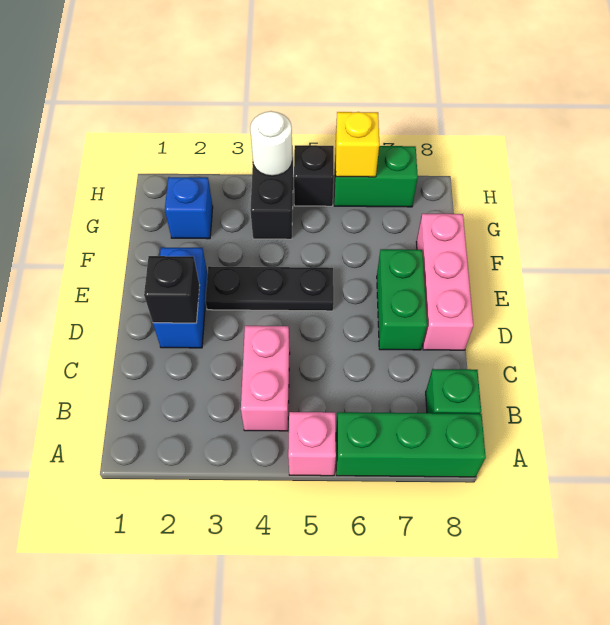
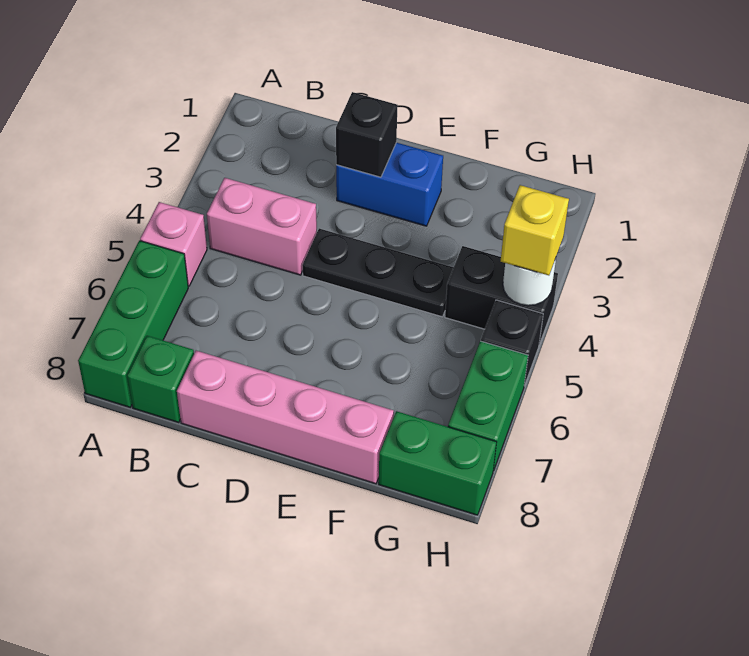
green 1x2 brick [377,249,427,350] -> green 1x2 brick moved to [379,411,497,515]
pink 1x3 brick [417,214,473,350] -> pink 1x4 brick [177,351,394,484]
black 1x3 plate [205,266,334,311] -> black 1x3 plate turned to [302,228,454,317]
blue 1x1 brick [165,177,213,239] -> none
yellow 1x1 brick [336,112,379,177] -> yellow 1x1 brick moved to [501,185,569,275]

